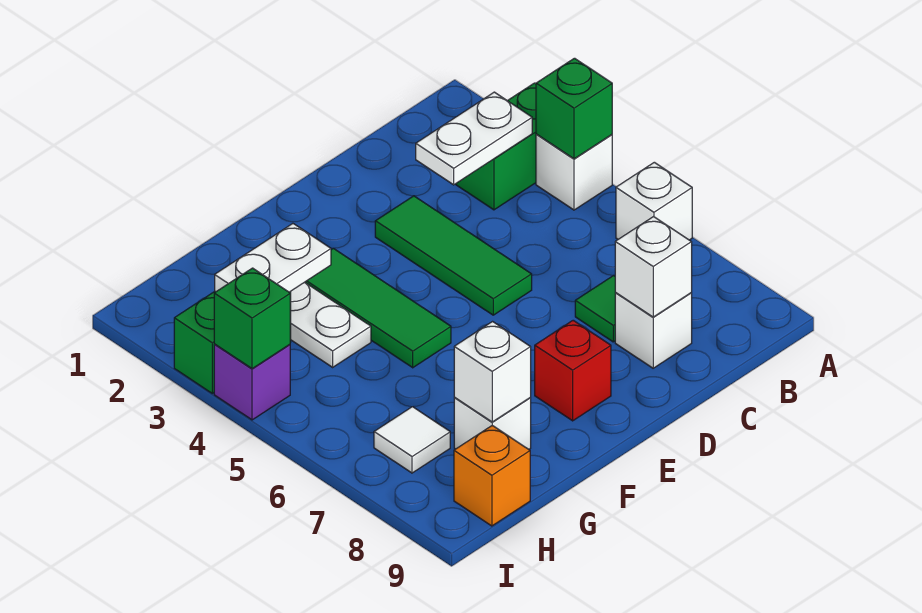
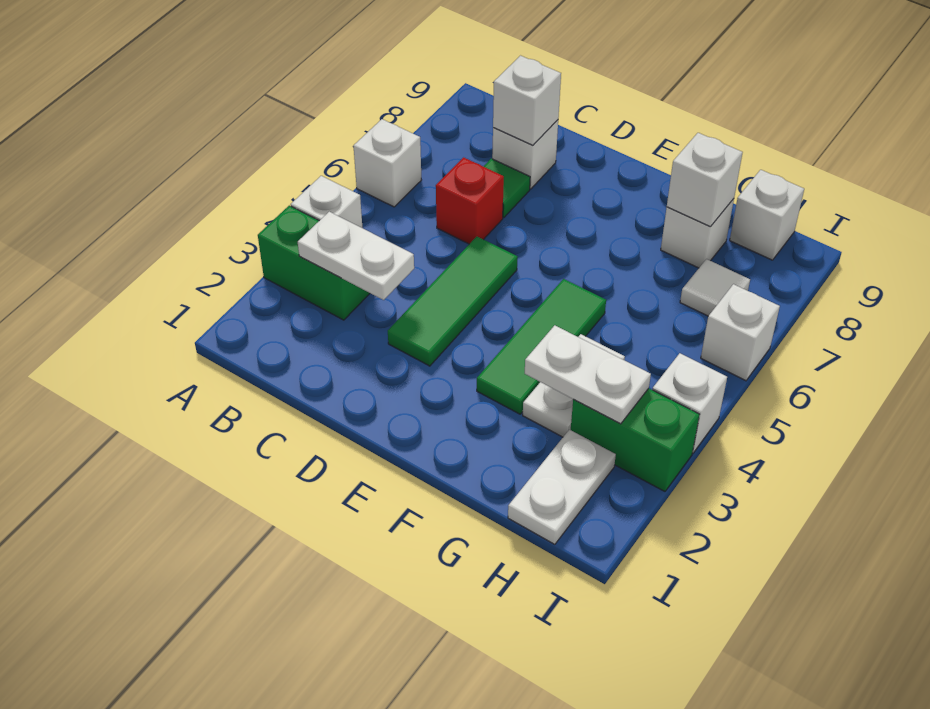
green 1x1 brick [536,58,612,159] -> none
red 1x1 brick [535,320,611,421] -> red 1x1 brick moved to [436,157,504,244]
none -> white 1x2 plate [508,430,616,544]
orange 1x1 brick [454,426,530,526] -> white 1x1 brick [730,170,804,260]
purple 1x1 brick [214,344,290,420] -> white 1x1 brick [652,353,727,453]
green 1x1 brick [214,268,290,369] -> none
none -> white 1x1 brick [701,284,780,381]

